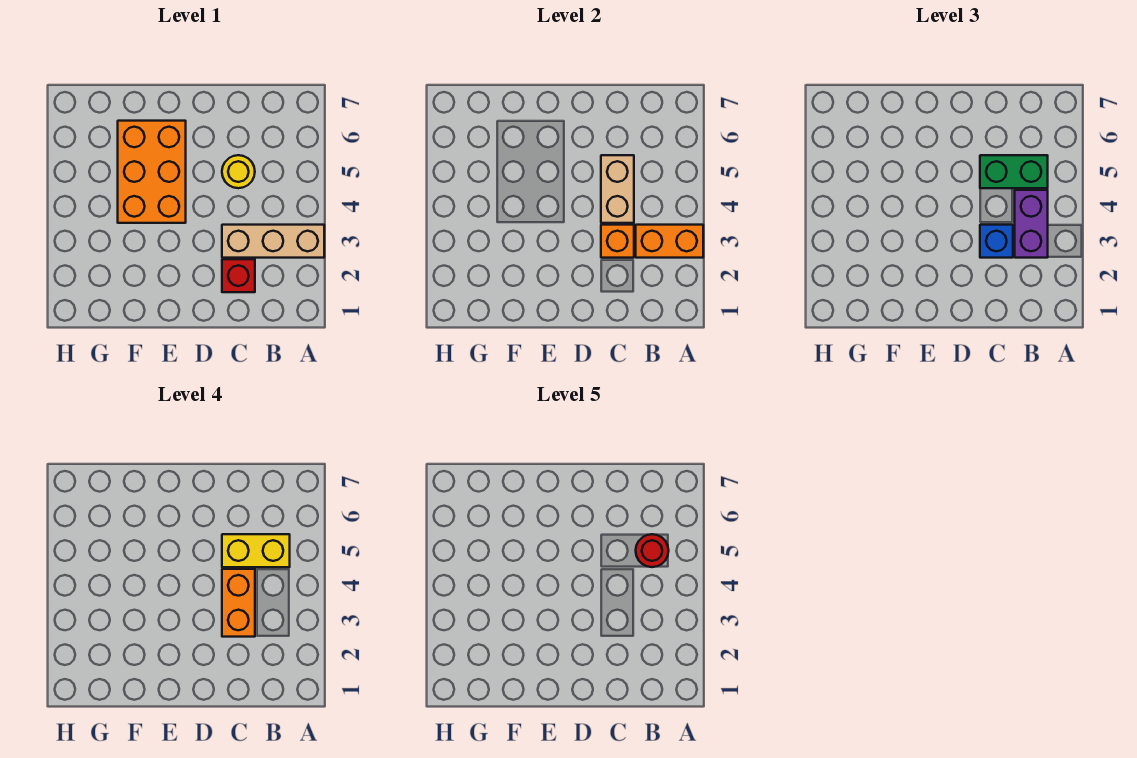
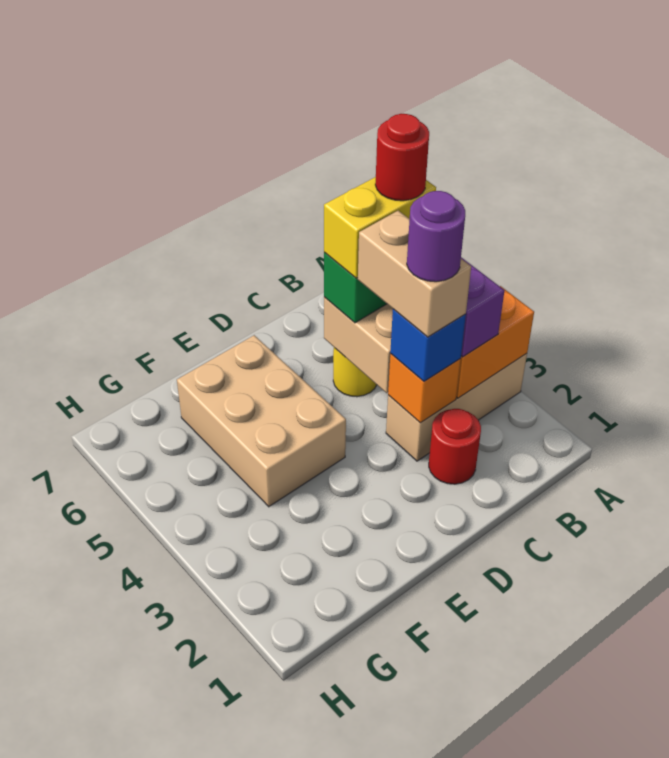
red 1x1 brick [222,259,255,292] -> red 1x1 round brick [429,409,481,484]
orange 1x2 brick [222,569,255,637] -> tan 1x2 brick [358,211,471,337]
none -> purple 1x1 round brick [407,191,465,282]
orange 2x3 brick [118,121,186,223] -> tan 2x3 brick [177,335,346,507]

